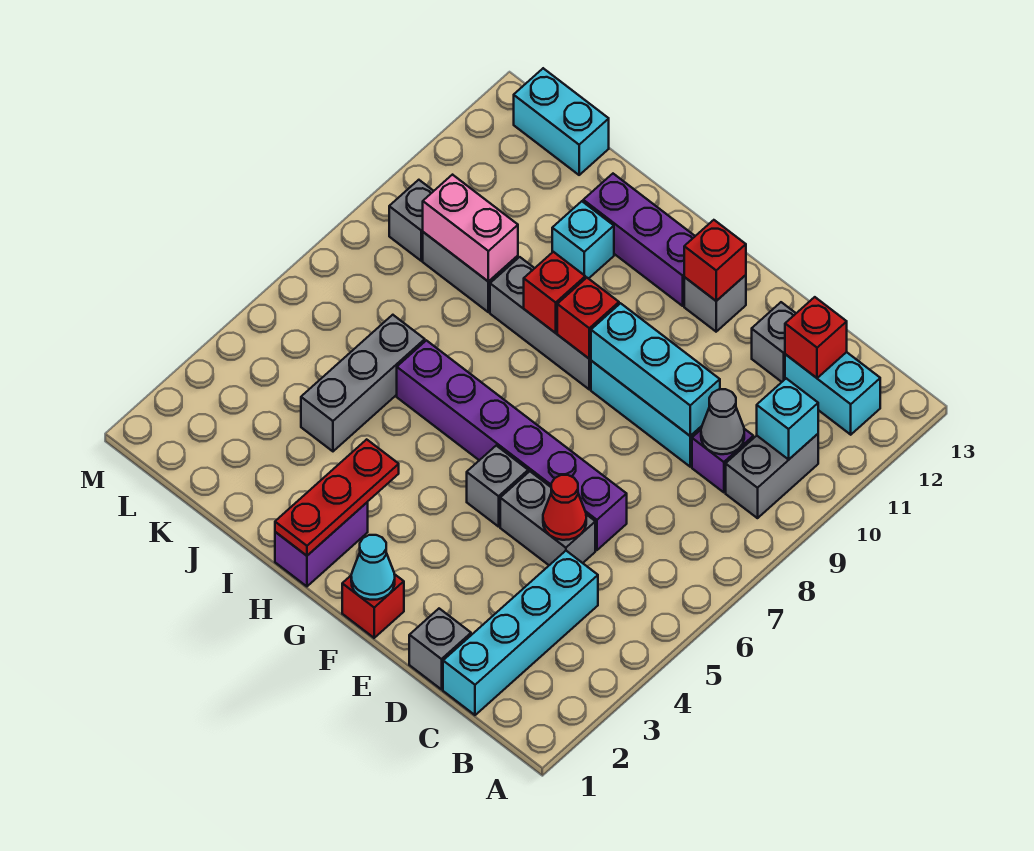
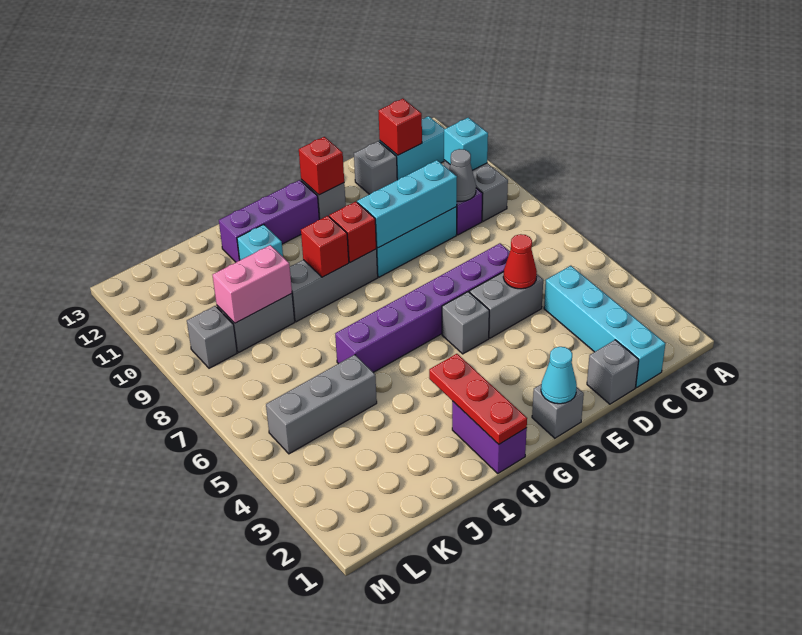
red 1x1 brick [342,574,404,638] -> grey 1x1 brick [532,384,584,438]
grey 1x3 brick [301,315,425,451] -> grey 1x3 brick turned to [266,355,377,454]
cyan 1x2 brick [514,68,609,175] -> none

